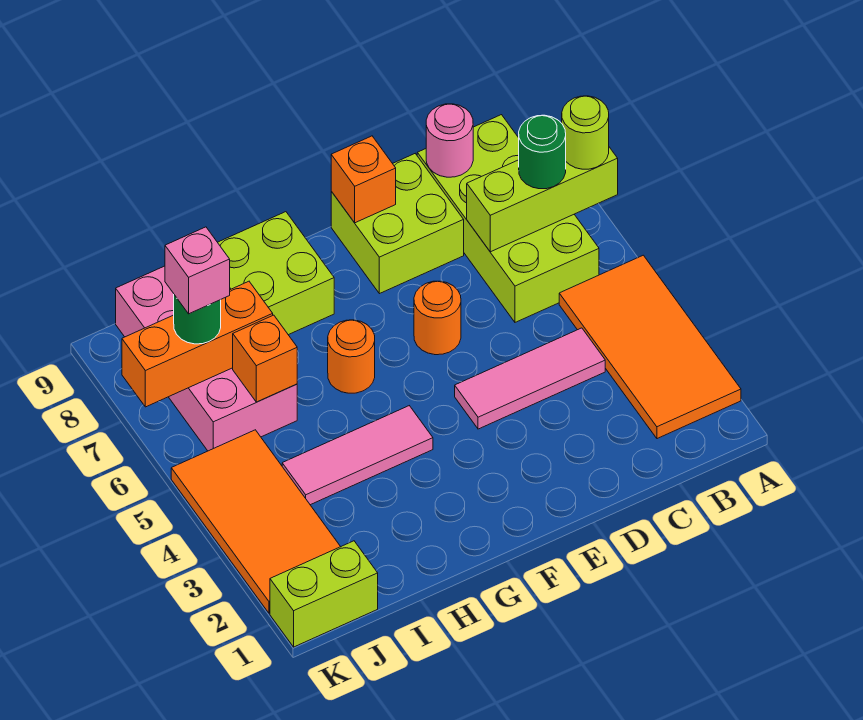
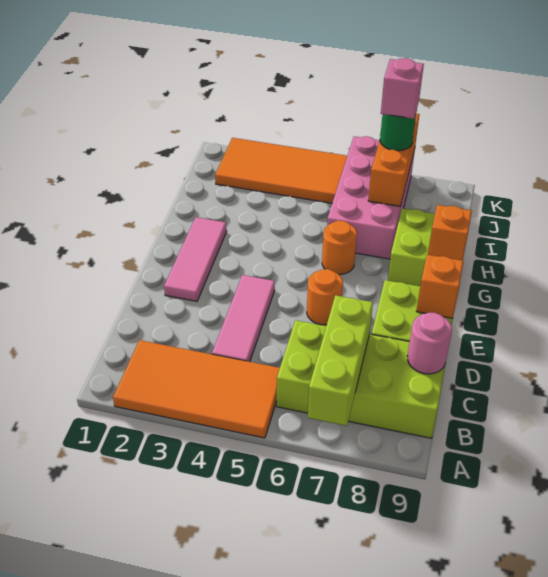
lime 1x1 round brick [562,96,609,169] -> none
green 1x1 round brick [519,115,566,189] -> none
pink 1x3 tile [282,406,433,505] -> pink 1x3 tile moved to [164,217,227,301]
pink 2x4 brick [116,266,297,451] -> pink 2x4 brick turned to [327,136,415,259]
orange 1x1 brick [233,315,297,402] -> orange 1x1 brick moved to [428,205,472,261]
lime 1x2 brick [270,541,378,647] -> none

